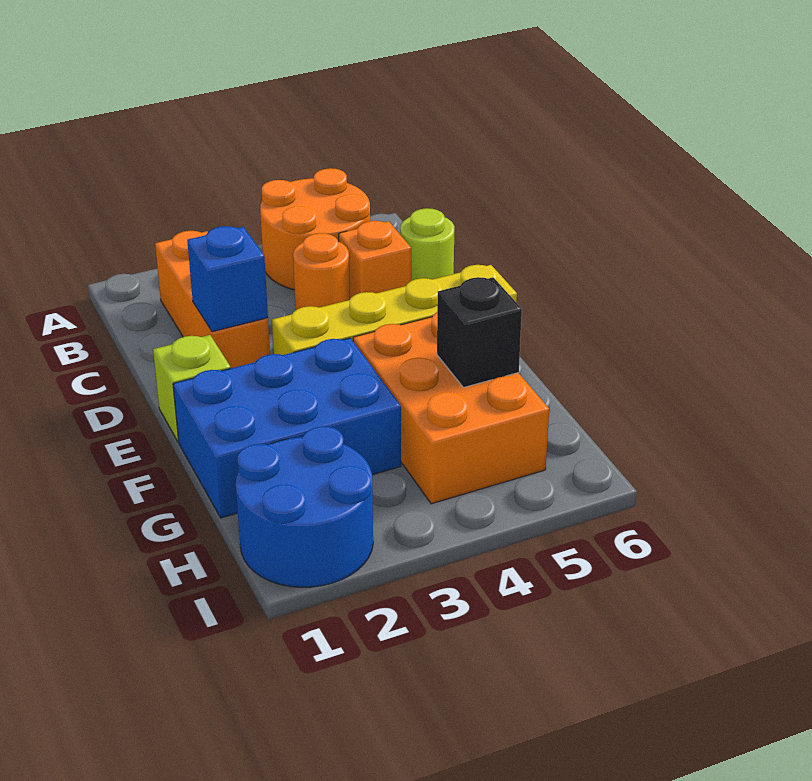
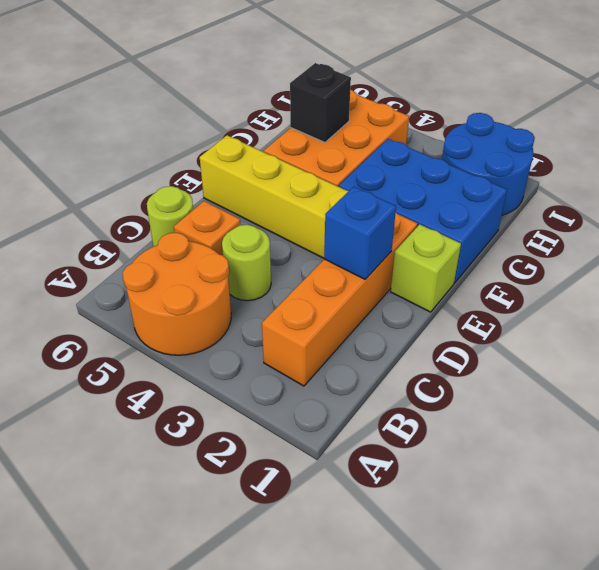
orange 1x3 brick [155,231,270,368] -> orange 1x4 brick [262,213,417,386]
orange 1x1 round brick [293,233,350,310] -> lime 1x1 round brick [222,225,271,301]

